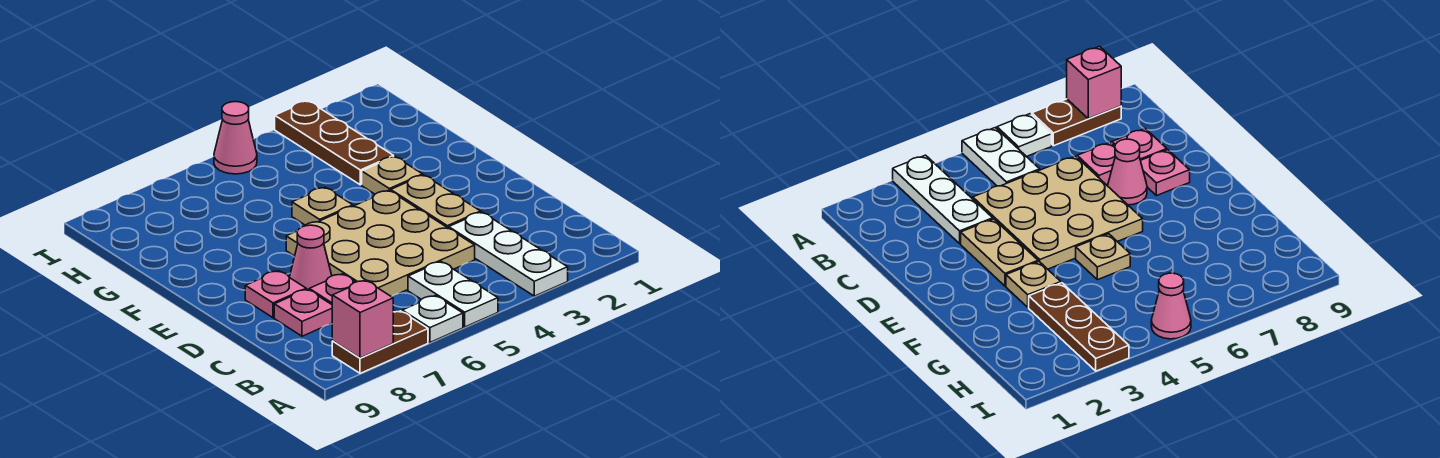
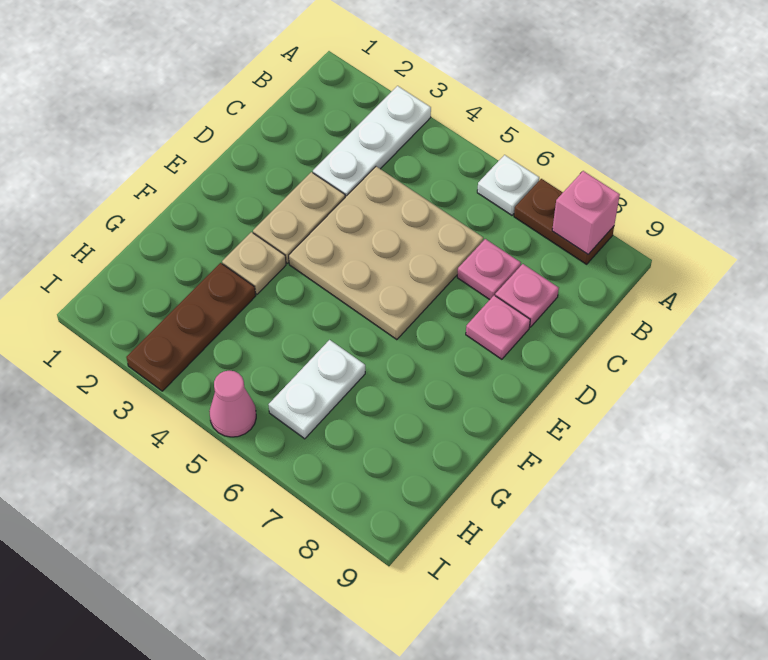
white 1x2 plate [408,262,498,327] -> white 1x2 plate moved to [268,340,365,439]
pink 1x1 cone [290,225,332,290] -> none
tan 1x1 plate [292,187,353,225] -> none

